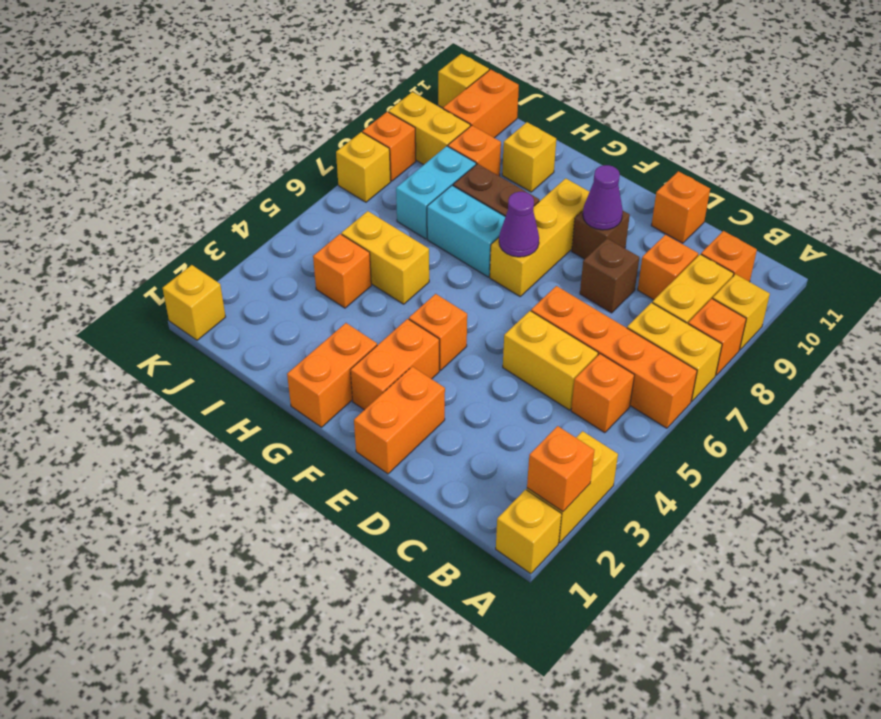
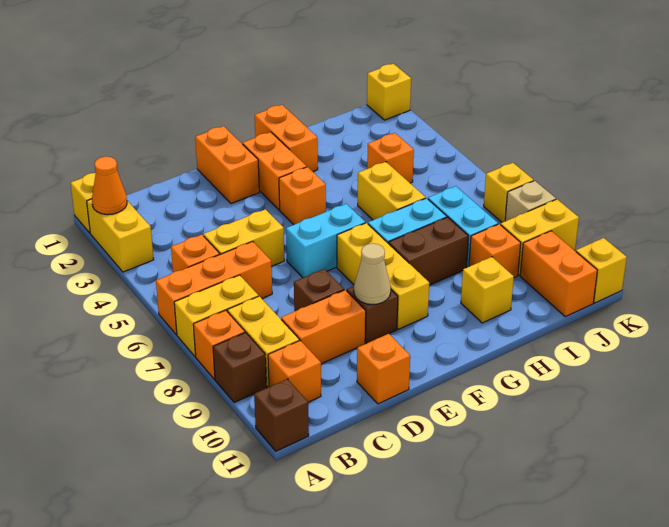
orange 1x1 brick [527,426,594,512] -> orange 1x1 cone [92,156,127,215]
orange 1x4 brick [531,286,697,428] -> orange 1x3 brick [156,241,272,335]
yellow 1x1 brick [713,274,770,350] -> brown 1x1 brick [213,332,267,403]
none -> brown 1x1 brick [254,379,309,451]
orange 1x1 brick [638,235,698,300] -> orange 1x2 brick [281,290,366,364]
none -> cyan 1x2 brick [286,204,366,278]
purple 1x1 cone [583,165,623,230] -> tan 1x1 cone [354,243,391,305]
purple 1x1 cone [499,192,539,257] -> none
yellow 1x2 brick [341,211,429,304] -> yellow 1x2 brick turned to [358,162,426,220]
orange 1x1 brick [363,112,416,181] -> tan 1x1 brick [505,181,556,221]

